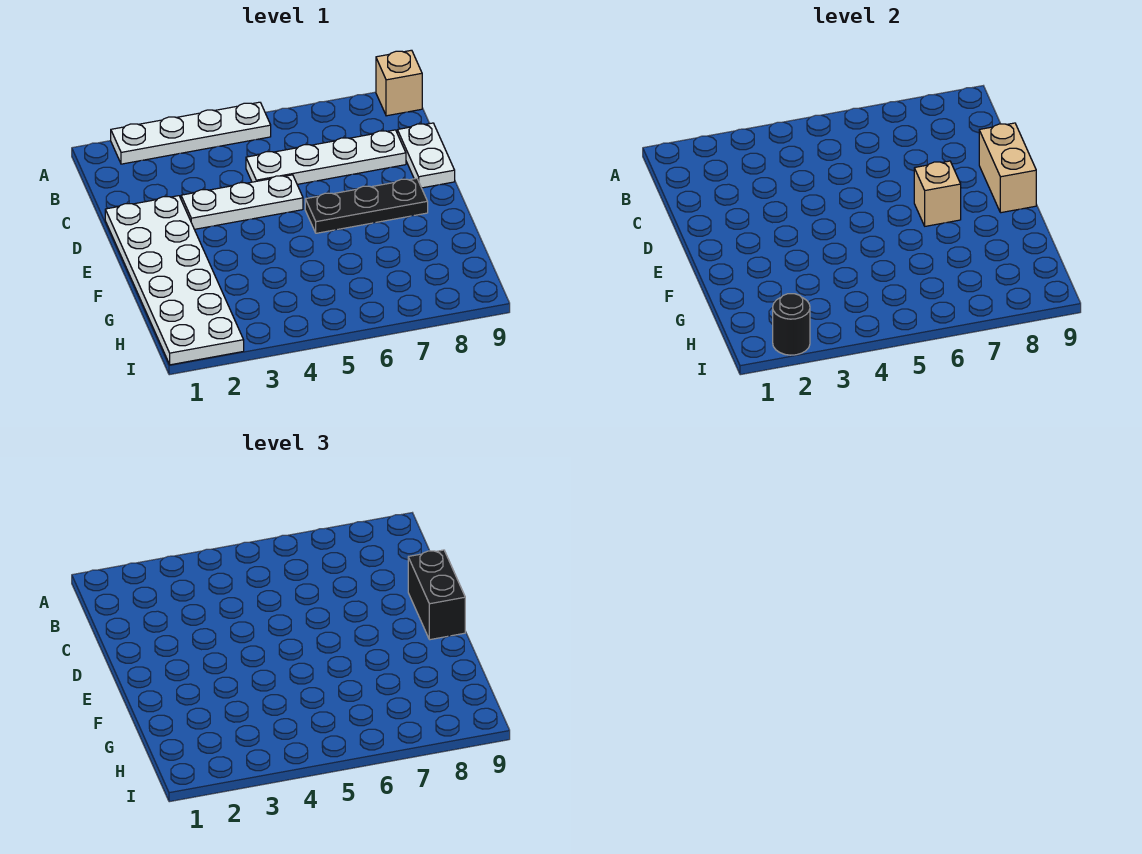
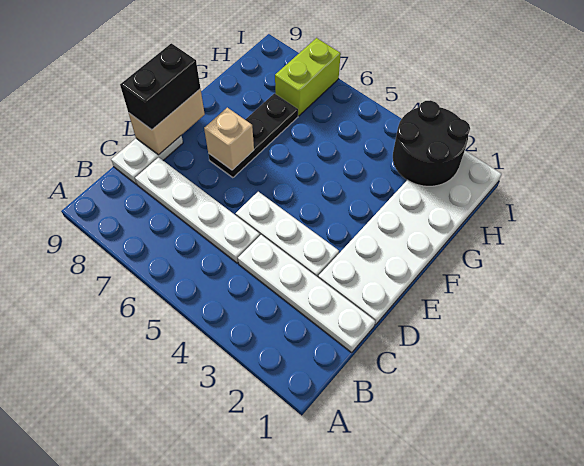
white 1x4 plate [111,102,271,164] -> white 1x4 plate moved to [238,235,375,353]
tan 1x1 brick [376,50,422,116] -> none
black 1x3 plate [305,178,428,233] -> black 1x3 plate turned to [208,93,298,178]
none -> lime 1x2 brick [275,38,341,116]
black 1x1 round brick [773,294,810,355] -> black 2x2 round brick [393,100,470,186]

